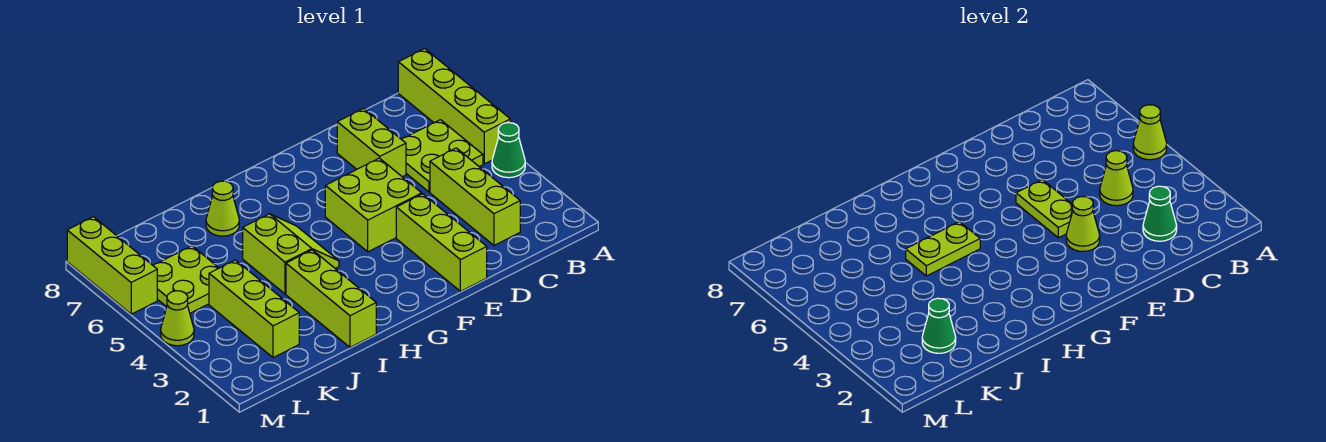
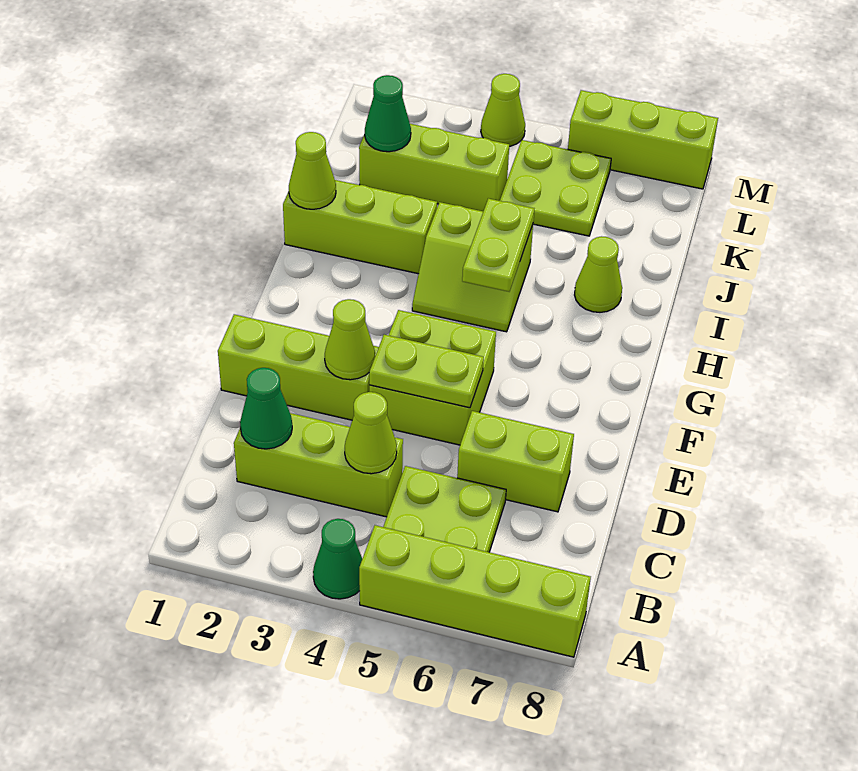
lime 1x1 cone [1133,105,1167,160] -> lime 1x1 cone moved to [289,132,336,209]

